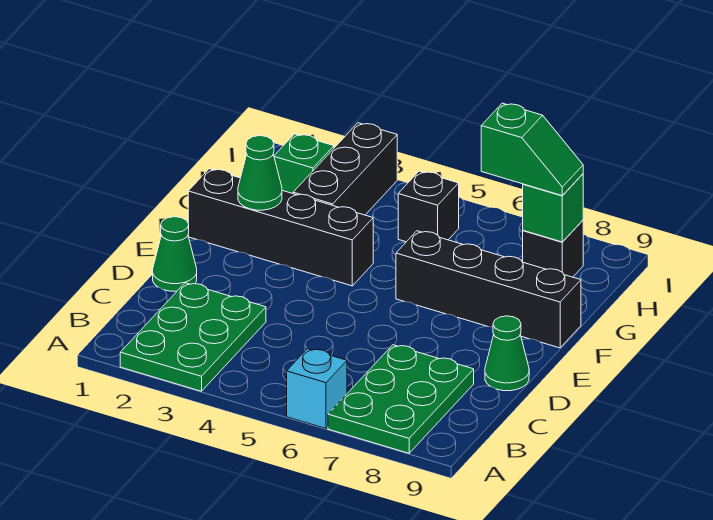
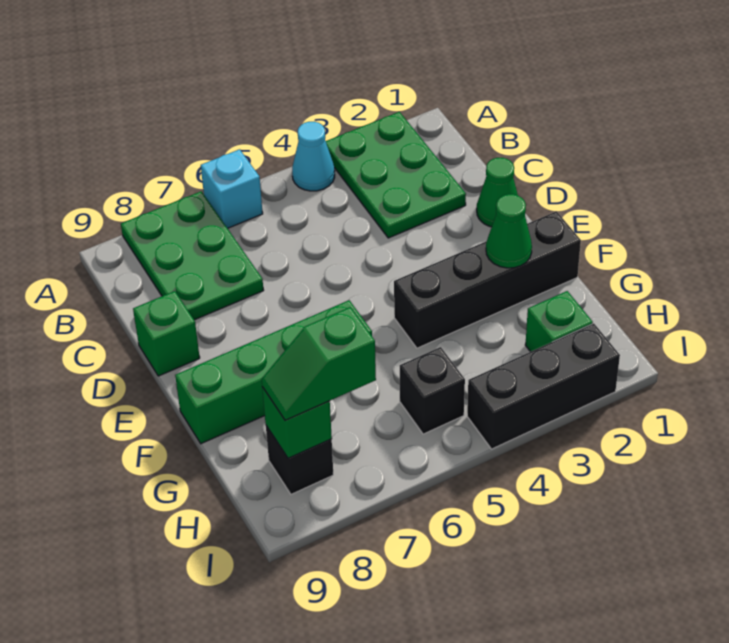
none -> cyan 1x1 cone [292,122,335,191]
green 1x1 cone [485,316,529,391] -> green 1x1 brick [133,291,200,376]
black 1x4 brick [396,231,581,348] -> green 1x4 brick [175,300,372,444]
black 1x3 brick [293,123,397,215] -> black 1x3 brick turned to [467,323,620,449]

